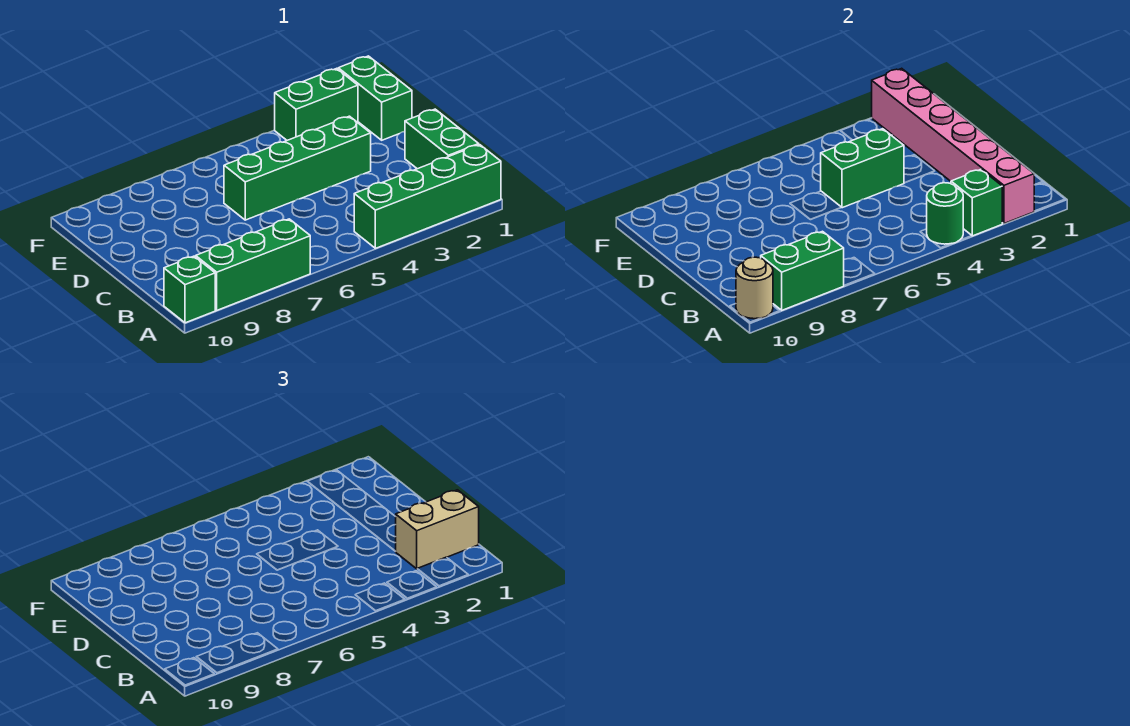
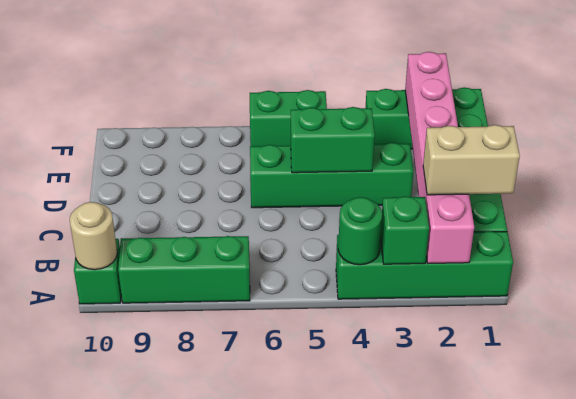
green 1x2 brick [761,231,844,310] -> green 1x2 brick moved to [250,90,327,146]

